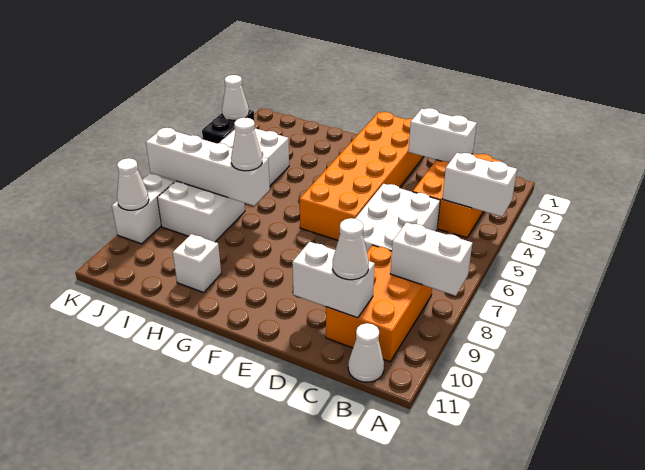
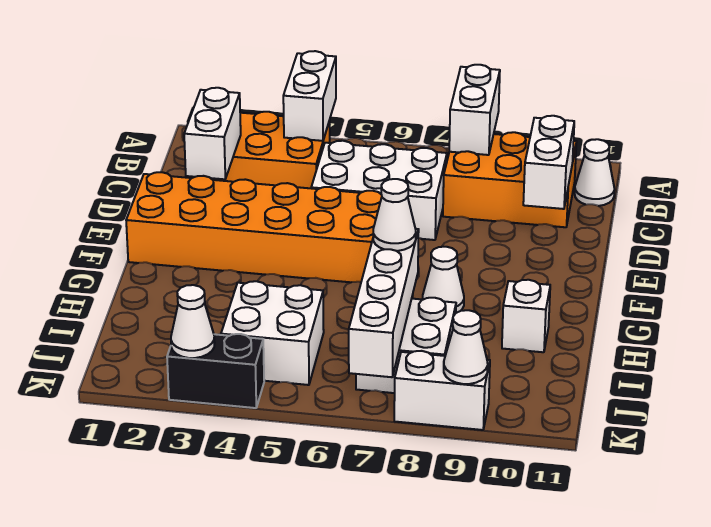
white 1x1 cone [333,218,369,280] -> white 1x1 cone moved to [423,247,464,313]

